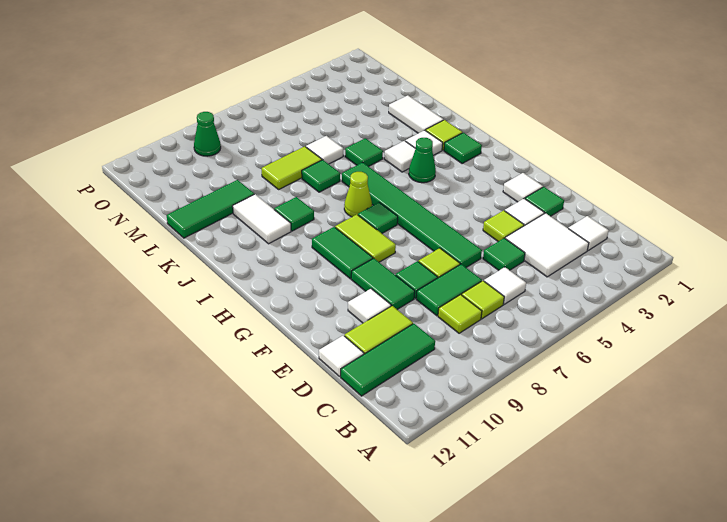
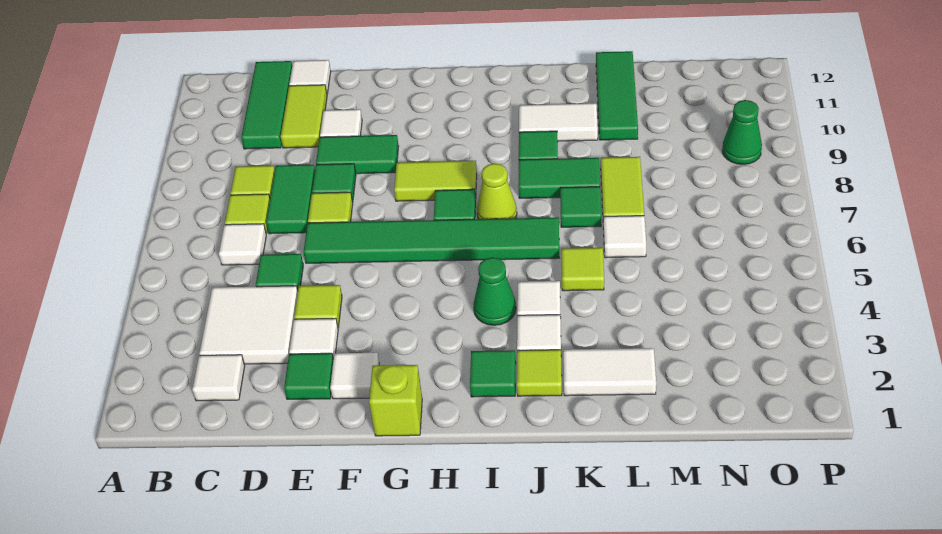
none -> lime 1x1 brick [369,365,422,436]
green 1x2 tile [312,227,373,279] -> green 1x2 tile moved to [518,158,600,198]
green 1x1 tile [345,138,383,167] -> lime 1x1 tile [561,248,604,291]

